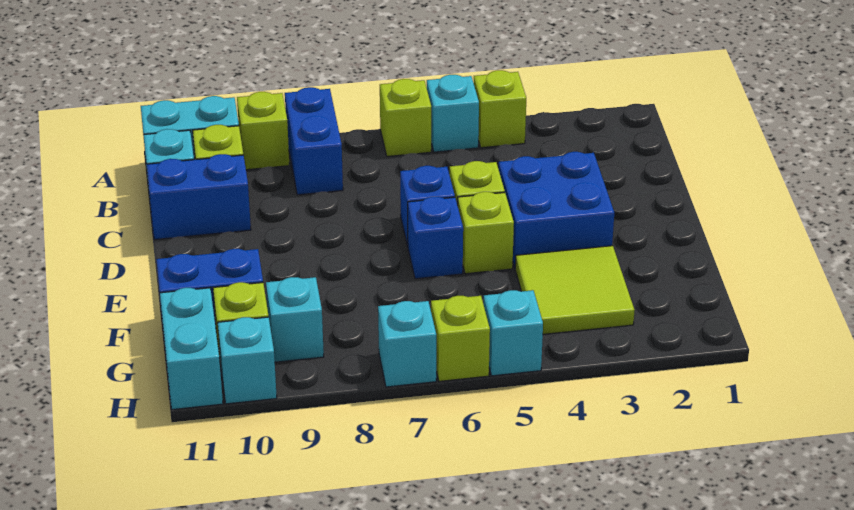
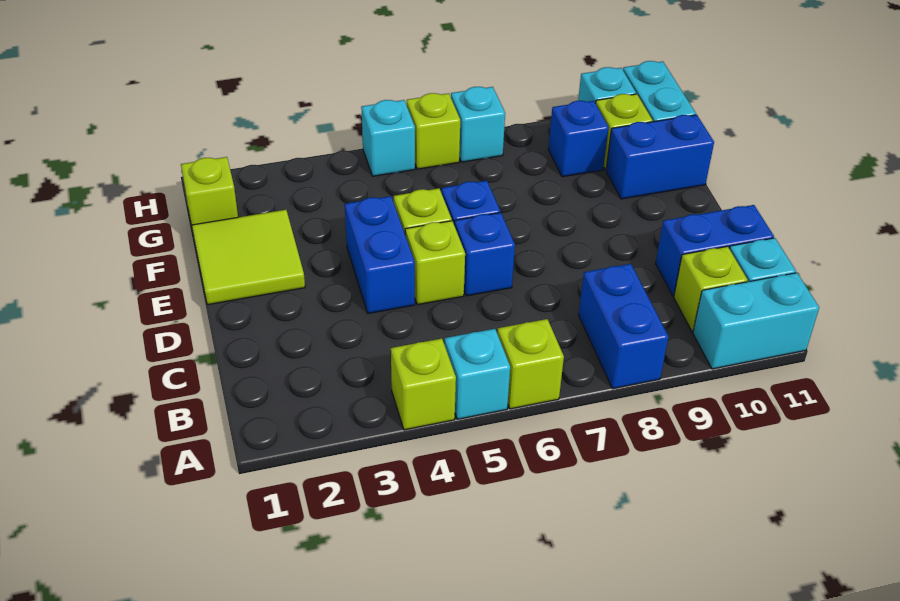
lime 1x1 brick [237,92,289,170] -> lime 1x1 brick moved to [181,157,238,226]
blue 2x2 brick [499,152,614,268] -> blue 1x2 brick [345,196,415,314]
lime 2x2 tile [515,246,635,334] -> lime 2x2 tile moved to [192,210,305,305]
cyan 1x1 brick [266,277,324,362] -> blue 1x1 brick [548,101,609,177]

